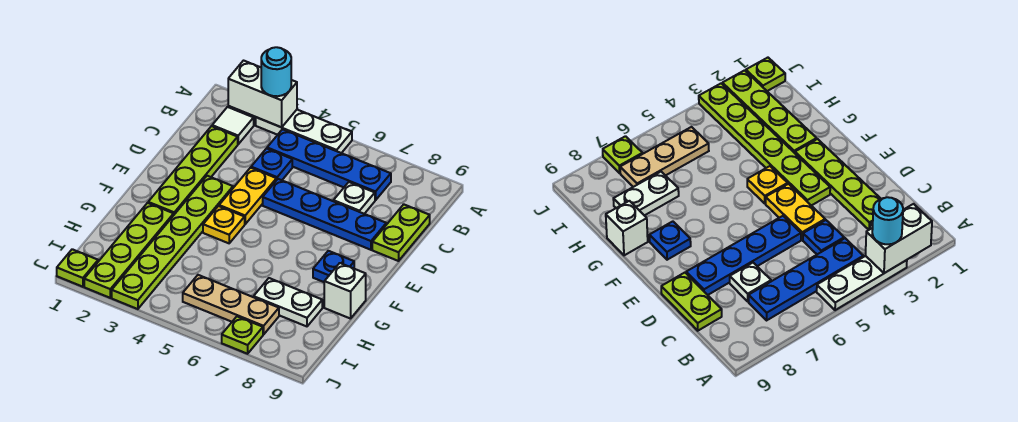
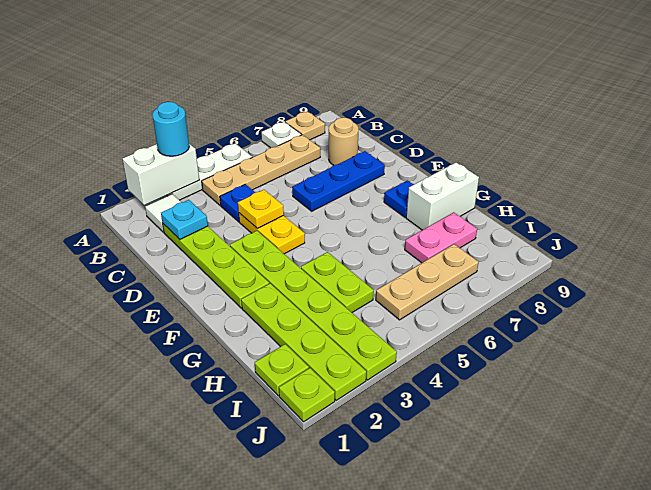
none -> tan 1x1 plate [285,111,325,140]
blue 1x4 plate [267,129,391,200] -> tan 1x4 plate [202,135,320,205]
none -> cyan 1x1 plate [161,200,208,239]
white 1x1 plate [333,182,375,214] -> white 1x1 plate moved to [261,122,302,148]
none -> tan 1x1 round brick [329,118,358,165]
lime 1x2 plate [372,204,430,261] -> lime 1x2 plate moved to [301,252,374,312]
blue 1x4 plate [263,179,386,250] -> blue 1x3 plate [292,151,385,211]
yellow 1x1 plate [203,206,245,243] -> yellow 1x1 plate moved to [238,190,284,228]
white 1x1 brick [324,263,366,319] -> white 1x2 brick [406,162,479,230]
white 1x2 plate [254,278,322,326] -> pink 1x2 plate [405,212,477,263]
lime 1x1 plate [222,317,263,354] -> lime 1x1 plate moved to [255,344,309,396]

